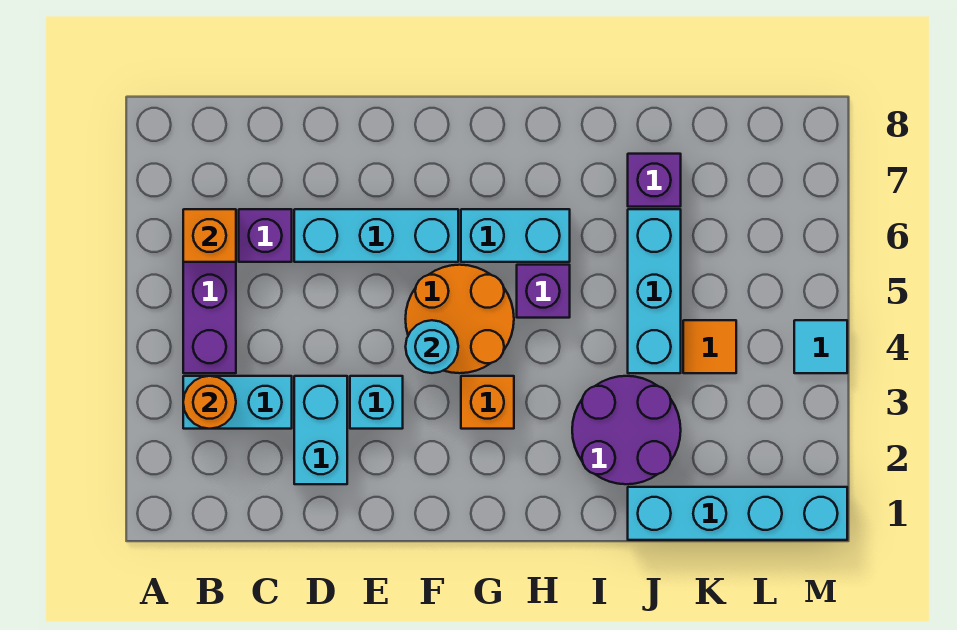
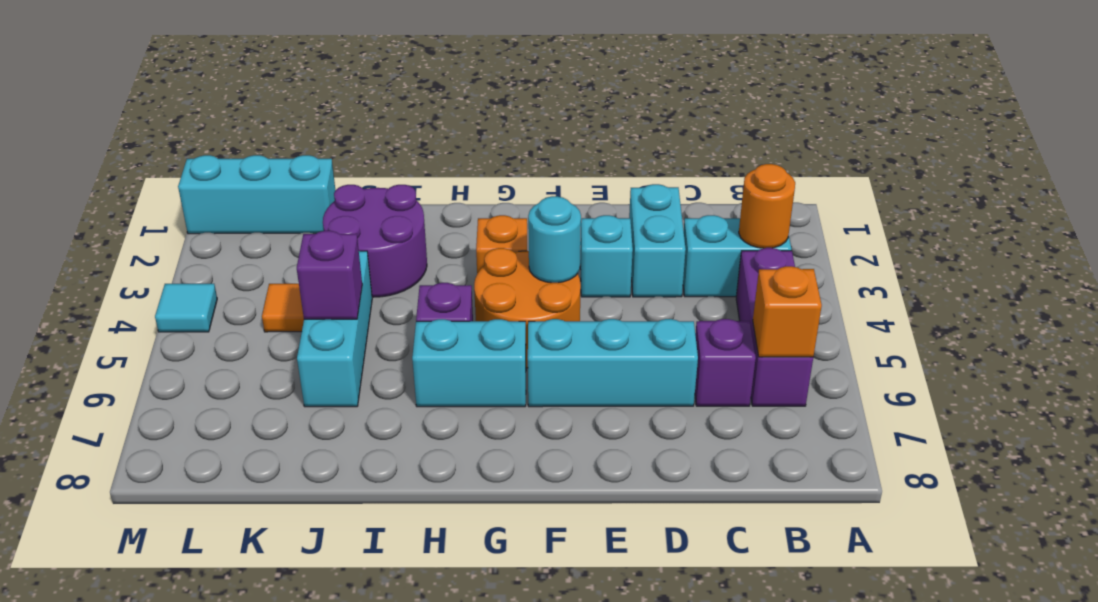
cyan 1x4 brick [628,487,847,540] -> cyan 1x3 brick [178,155,335,234]
purple 1x1 brick [628,154,681,207] -> purple 1x1 brick moved to [297,231,362,319]

